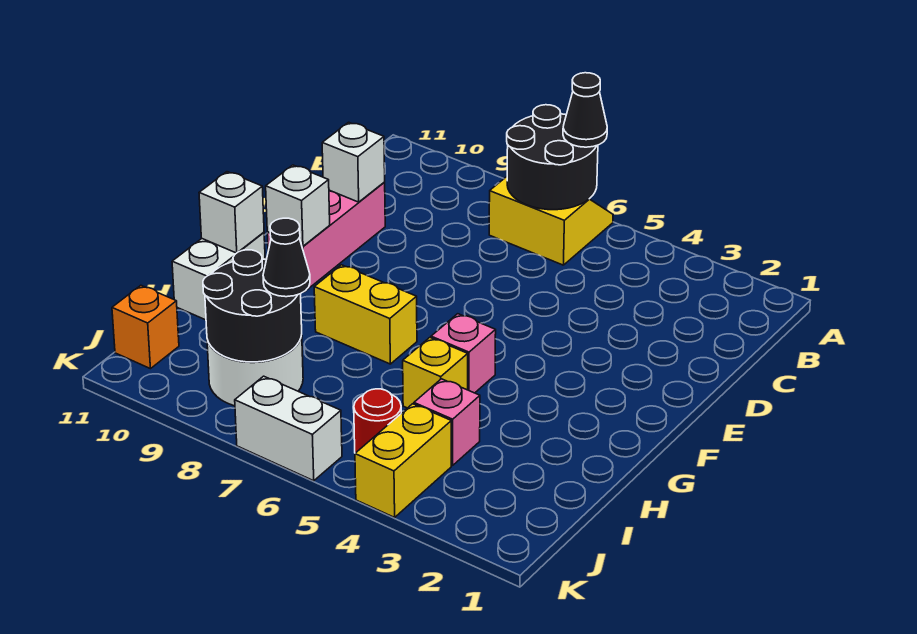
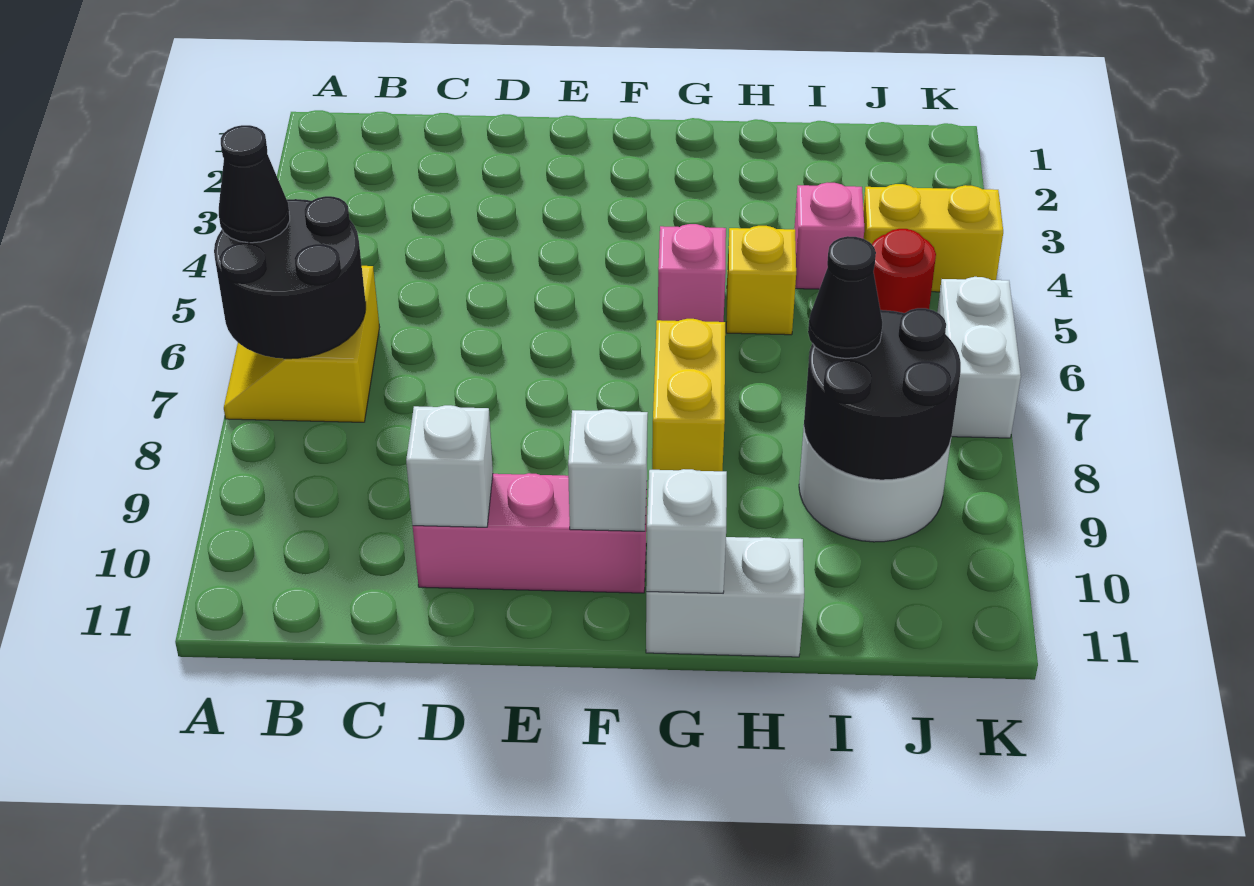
orange 1x1 brick [112,285,179,369] -> none

